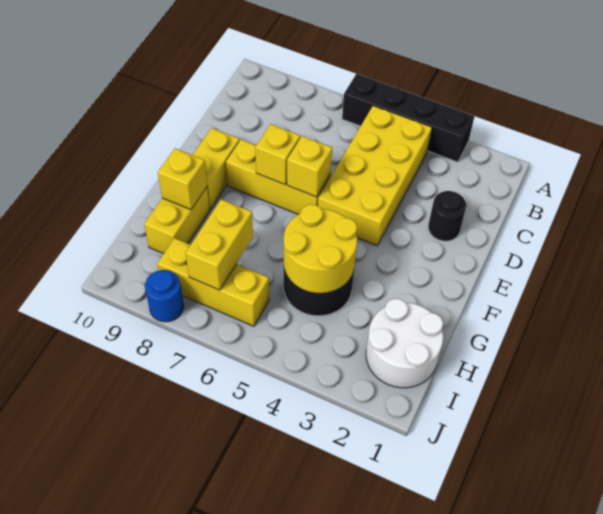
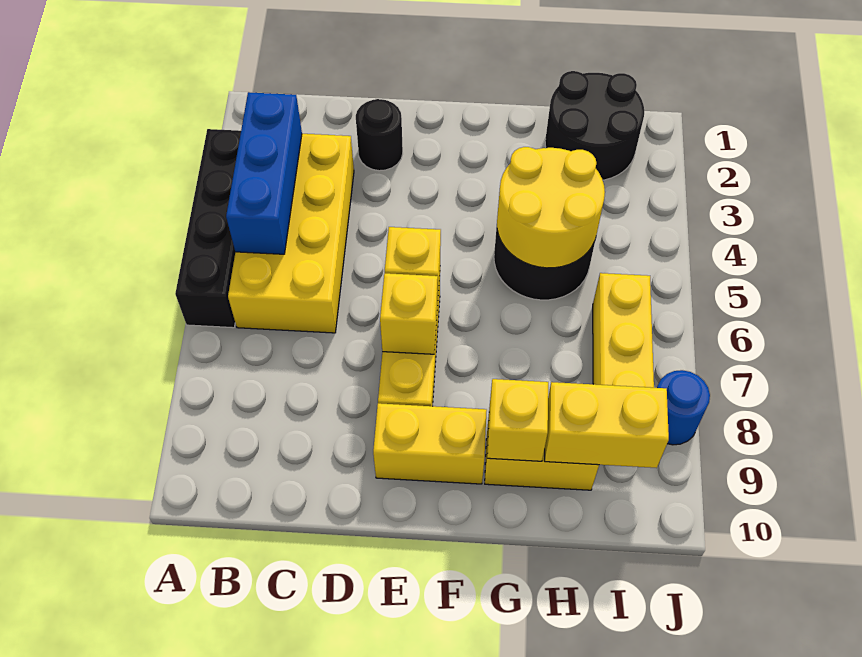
none -> blue 1x3 brick [226,92,302,254]
yellow 2x4 brick [318,106,432,246] -> yellow 2x4 brick turned to [228,134,354,333]
white 2x2 round brick [366,298,443,388] -> black 2x2 round brick [545,71,644,180]
yellow 1x2 brick [186,199,253,290] -> yellow 1x2 brick moved to [545,382,669,468]

